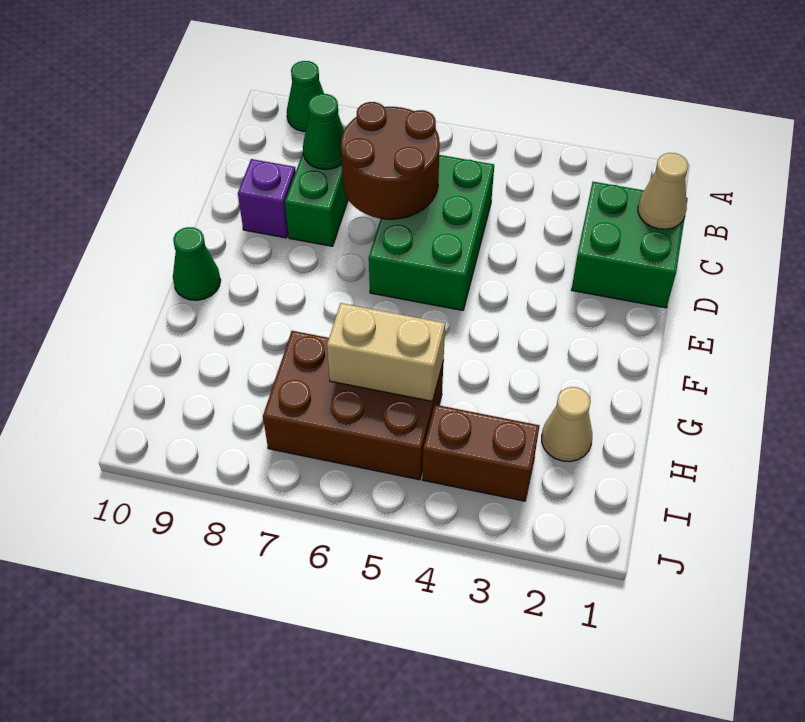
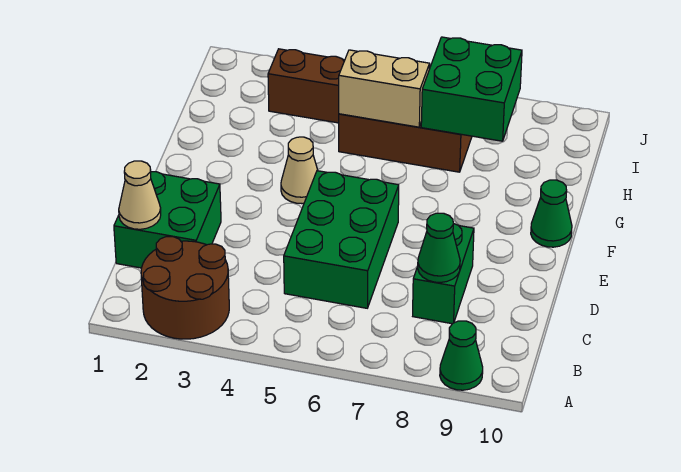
brown 2x2 round brick [341,102,440,219] -> brown 2x2 round brick moved to [141,237,229,339]
purple 1x1 brick [238,159,296,238] -> none
tan 1x1 cone [542,387,592,462] -> tan 1x1 cone moved to [281,137,318,204]
none -> green 2x2 brick [421,37,522,141]

